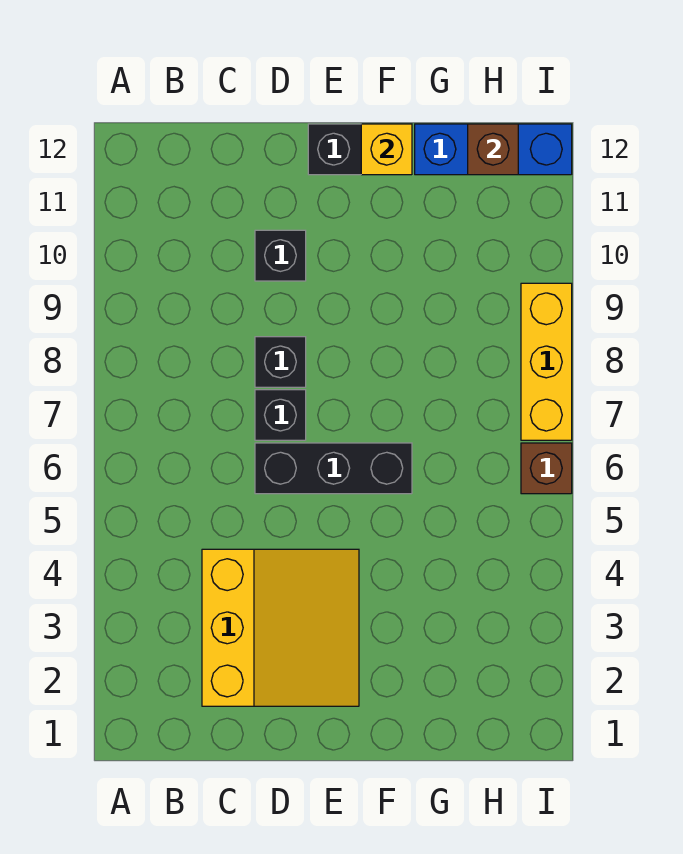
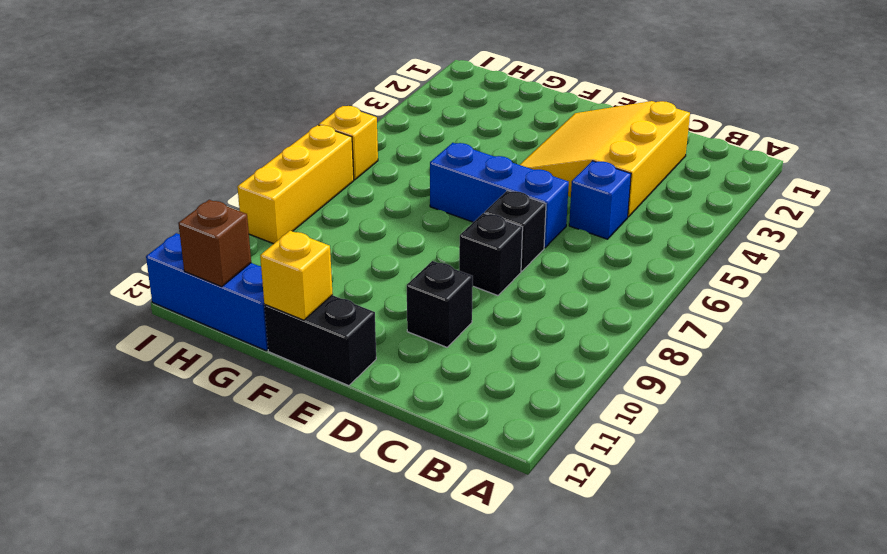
none -> blue 1x1 brick [569,161,631,239]
black 1x3 brick [255,443,412,494] -> blue 1x3 brick [430,143,569,248]
brown 1x1 brick [521,443,572,494] -> yellow 1x1 brick [319,106,378,180]

